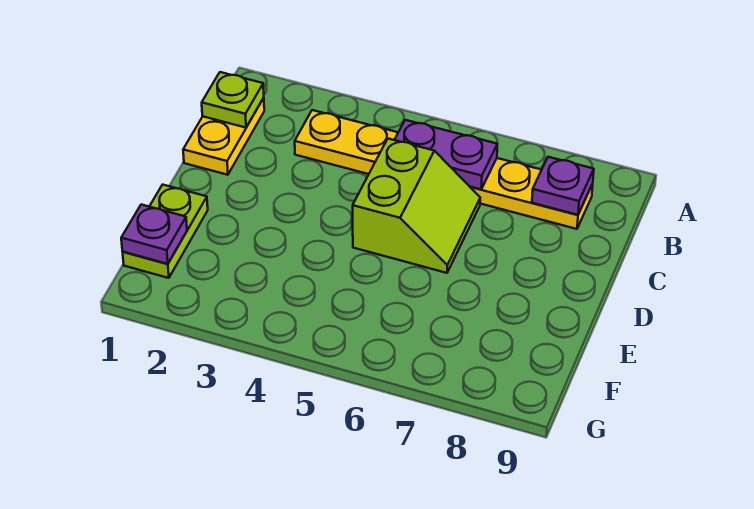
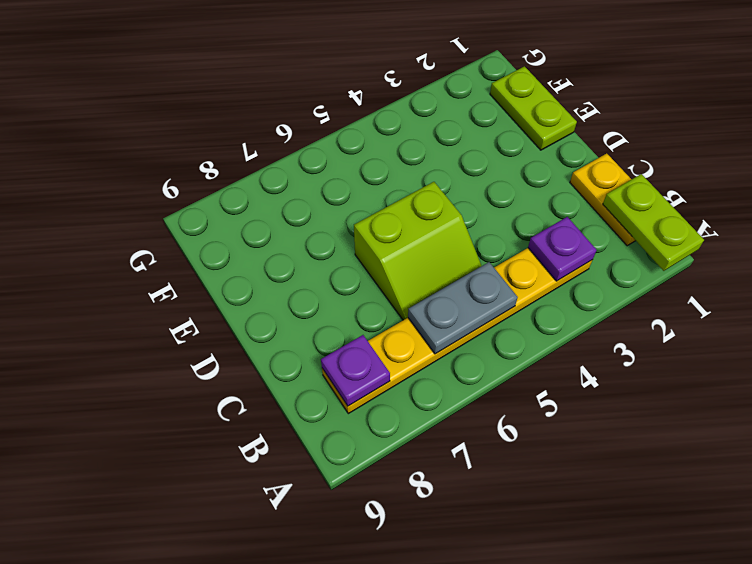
lime 1x1 plate [202,72,264,128] -> lime 1x2 plate [603,174,704,271]
purple 1x2 plate [395,120,497,189] -> grey 1x2 plate [408,262,518,354]
lime 2x2 slope [353,139,480,273] -> lime 2x2 slope turned to [354,182,481,320]
purple 1x1 plate [121,205,187,264] -> purple 1x1 plate moved to [528,217,597,281]

